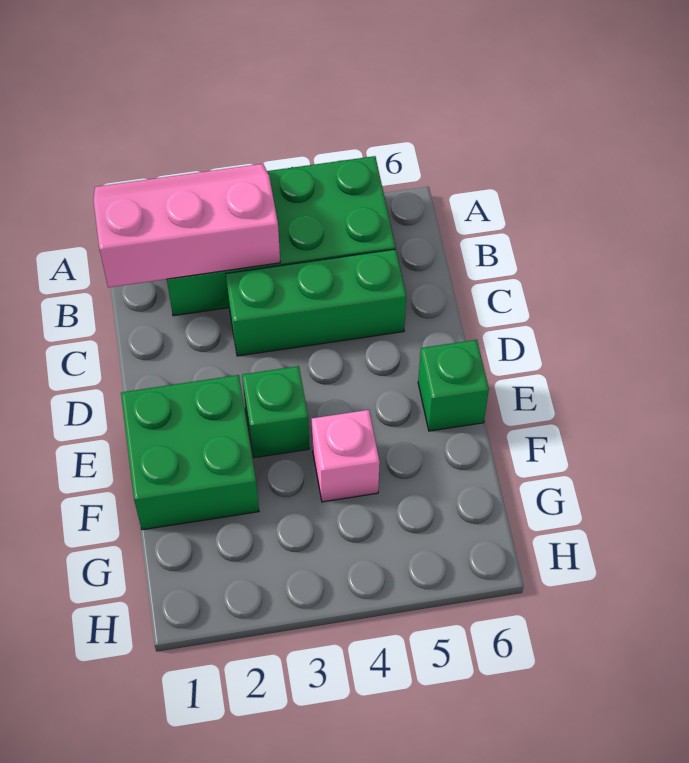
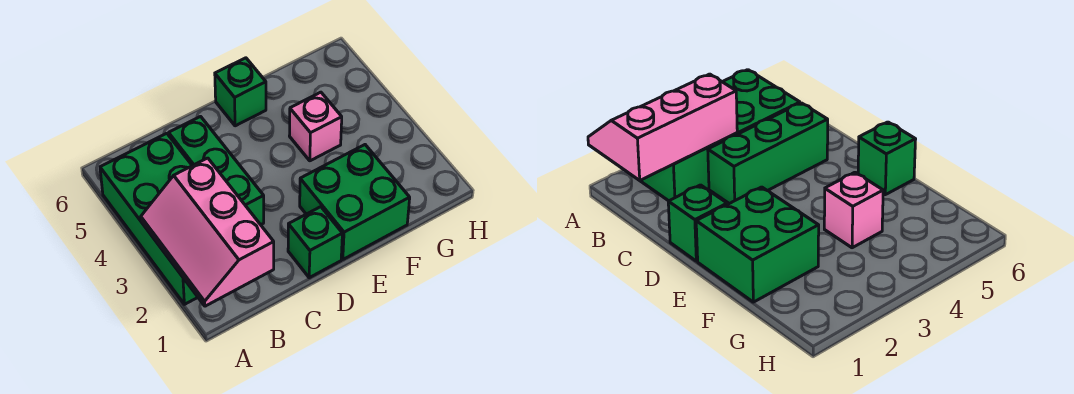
green 1x1 brick [242,366,309,458] -> green 1x1 brick moved to [288,207,342,278]

